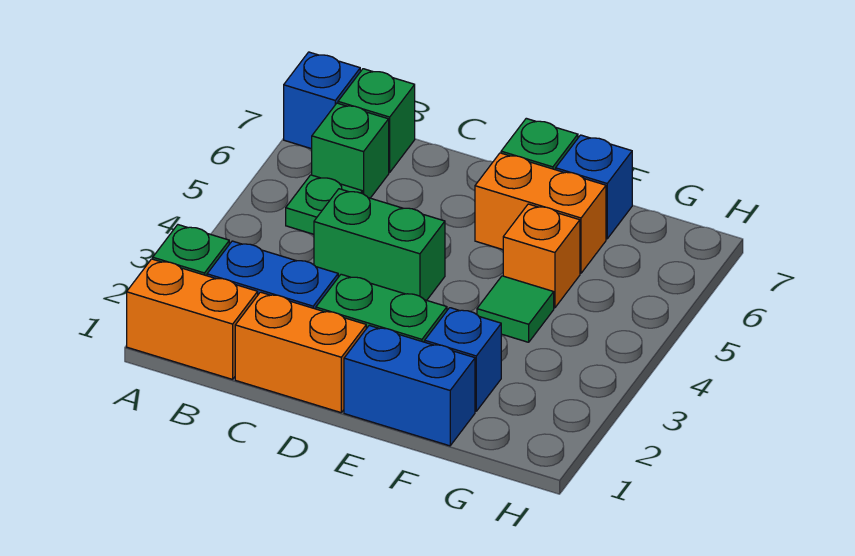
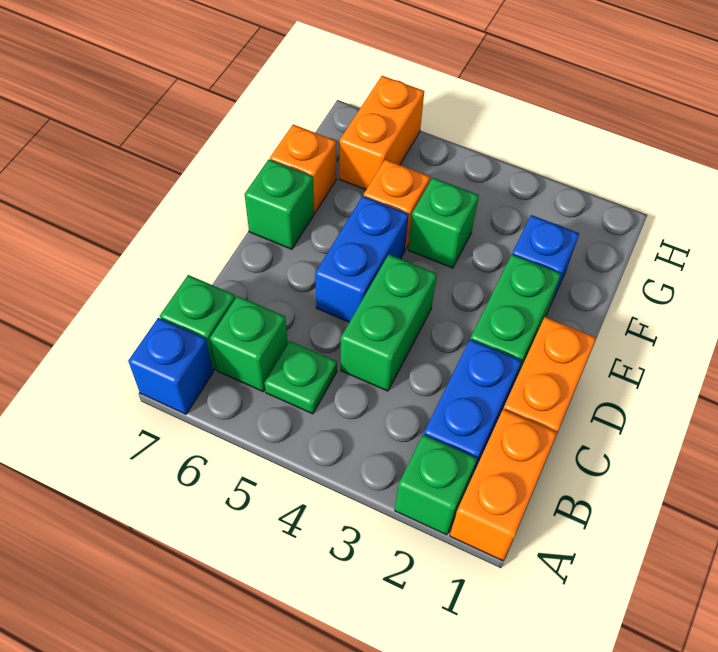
blue 1x2 brick [344,325,475,446] -> blue 1x2 brick moved to [315,196,409,322]
orange 1x2 brick [475,153,606,273] -> orange 1x2 brick moved to [339,76,424,190]
green 1x1 tile [477,276,554,342] -> green 1x1 brick [408,178,479,268]
blue 1x1 brick [556,135,632,239] -> orange 1x1 brick [270,125,336,213]

